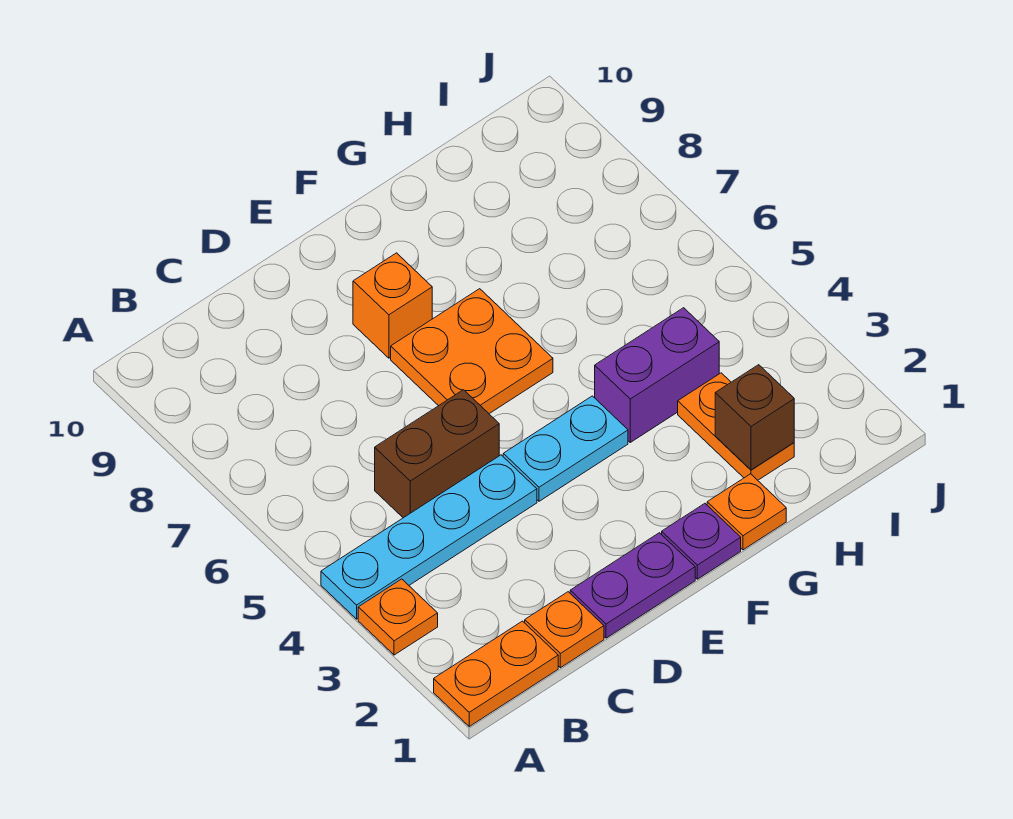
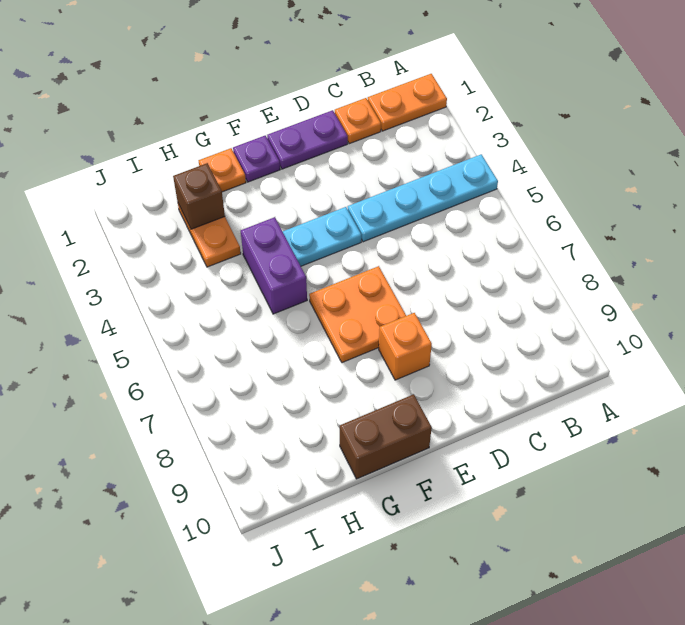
orange 1x1 plate [358,579,438,655] -> none
brown 1x2 brick [375,390,499,518] -> brown 1x2 brick moved to [340,394,432,479]
purple 1x2 brick [595,308,719,442] -> purple 1x2 brick turned to [241,217,307,314]

